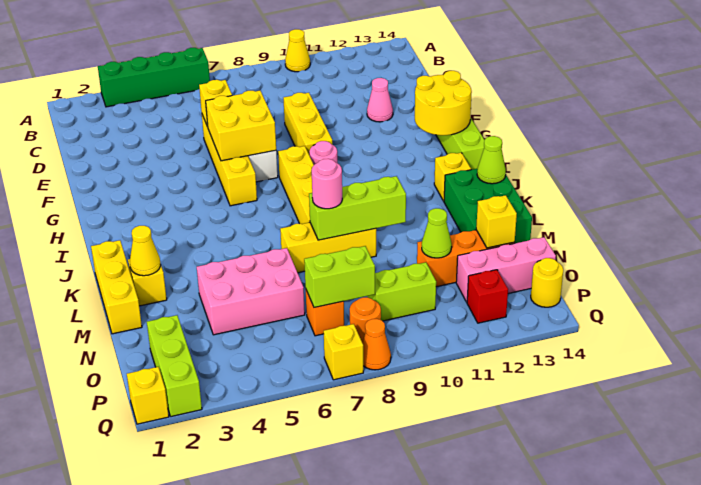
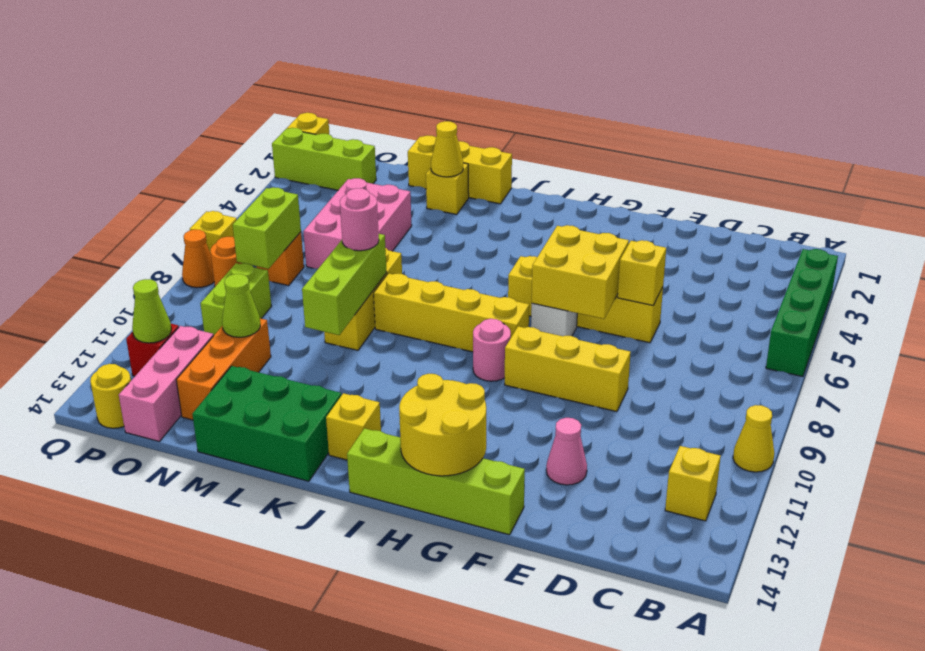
lime 1x1 cone [477,136,506,184] -> lime 1x1 cone moved to [132,279,171,343]
yellow 1x1 brick [476,195,517,248] -> yellow 1x1 brick moved to [665,446,721,521]

